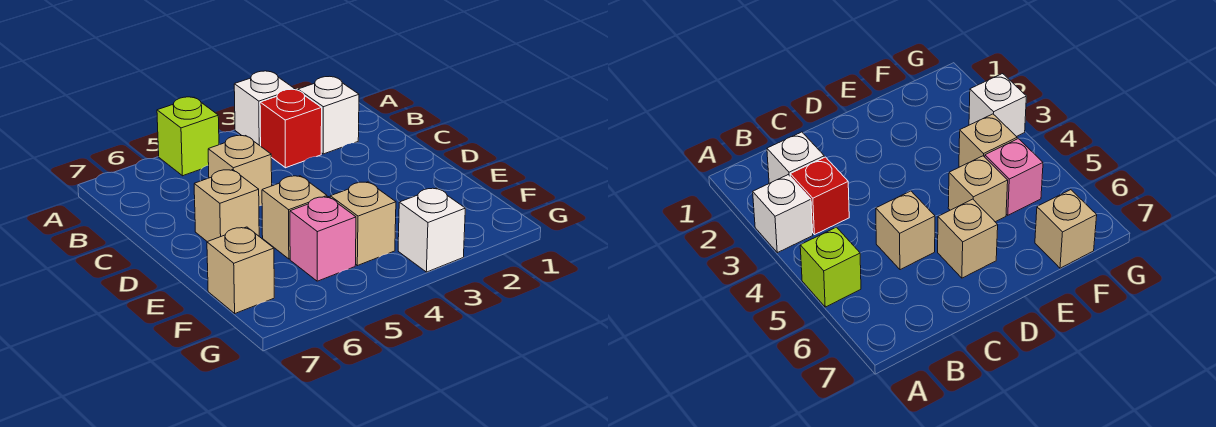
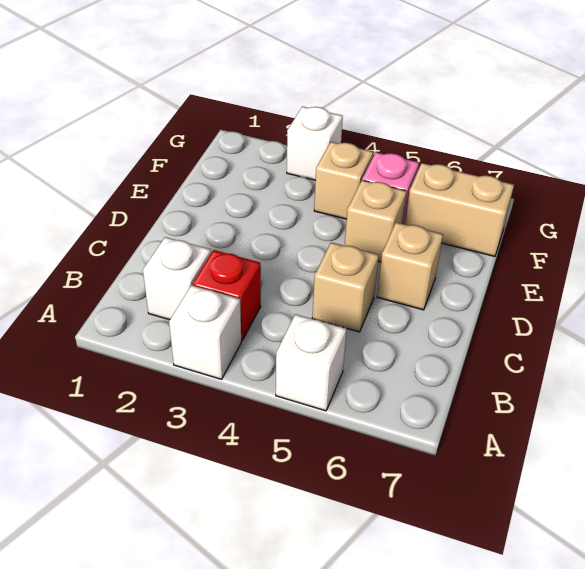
lime 1x1 brick [157,97,219,176] -> white 1x1 brick [276,314,347,411]
tan 1x1 brick [207,227,274,313] -> tan 1x2 brick [405,163,514,256]

